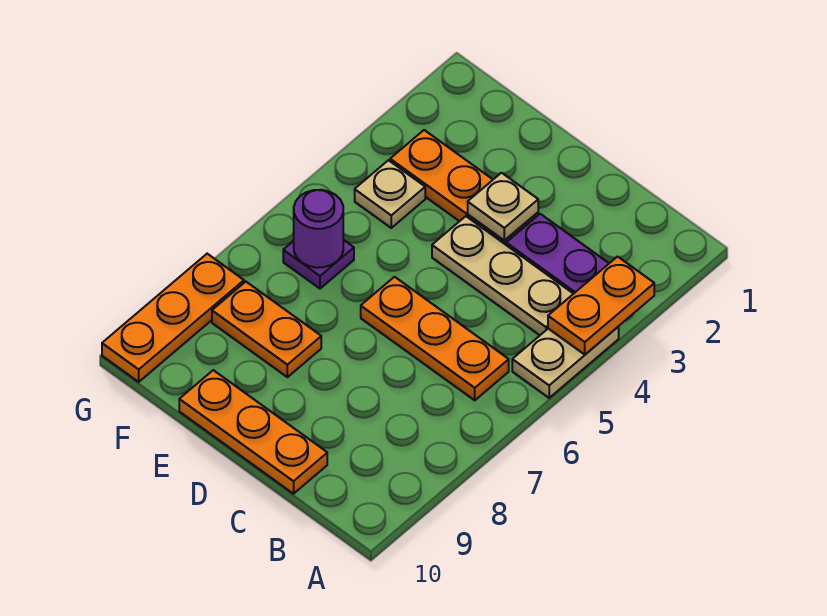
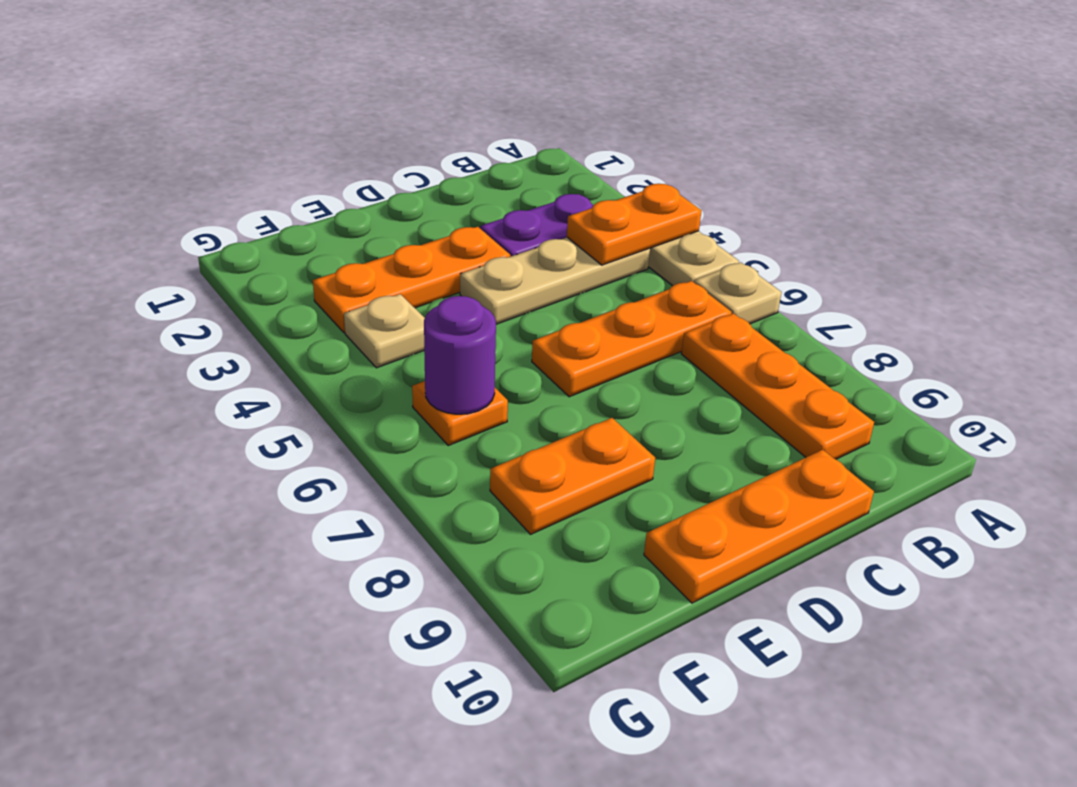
orange 1x2 plate [548,257,654,355] -> orange 1x2 plate turned to [567,184,702,265]
tan 1x1 plate [468,173,538,241] -> tan 1x1 plate moved to [694,262,782,324]
purple 1x1 plate [283,240,354,289] -> orange 1x1 plate [412,381,508,445]
orange 1x3 plate [102,254,244,382] -> orange 1x3 plate moved to [681,313,874,459]

